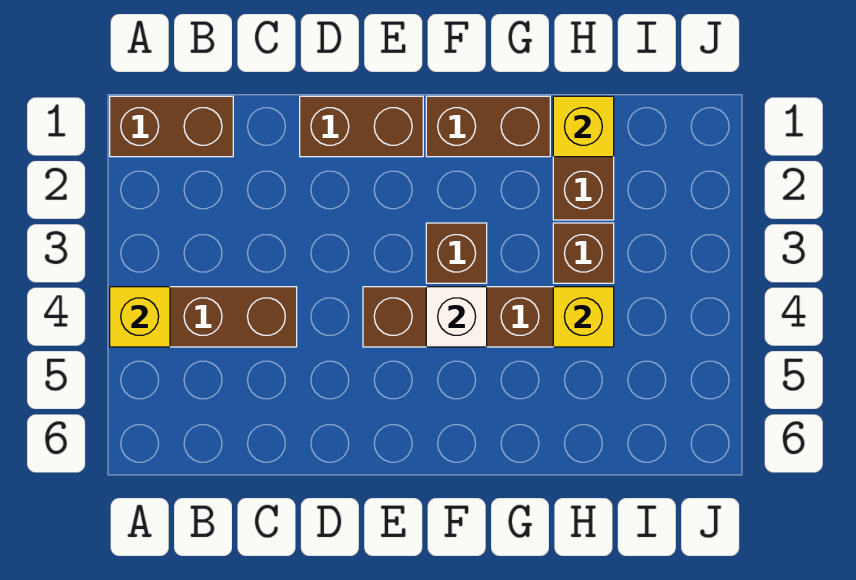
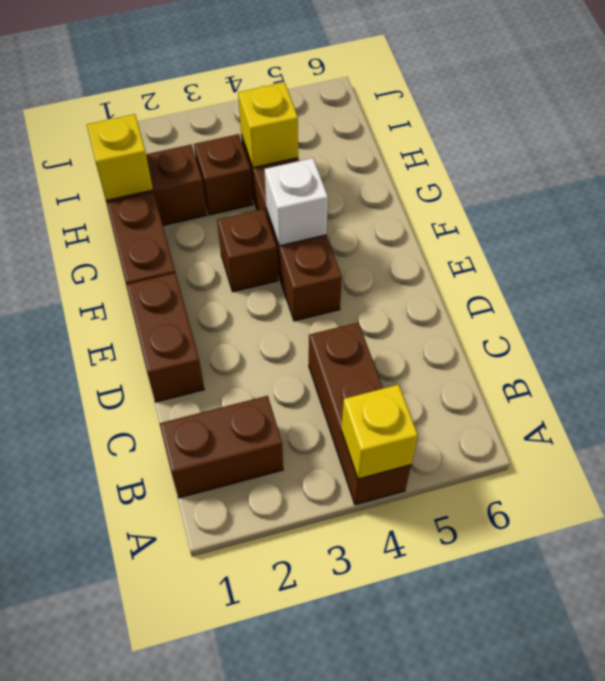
brown 1x2 brick [110,96,233,157] -> brown 1x2 brick turned to [160,396,283,498]

